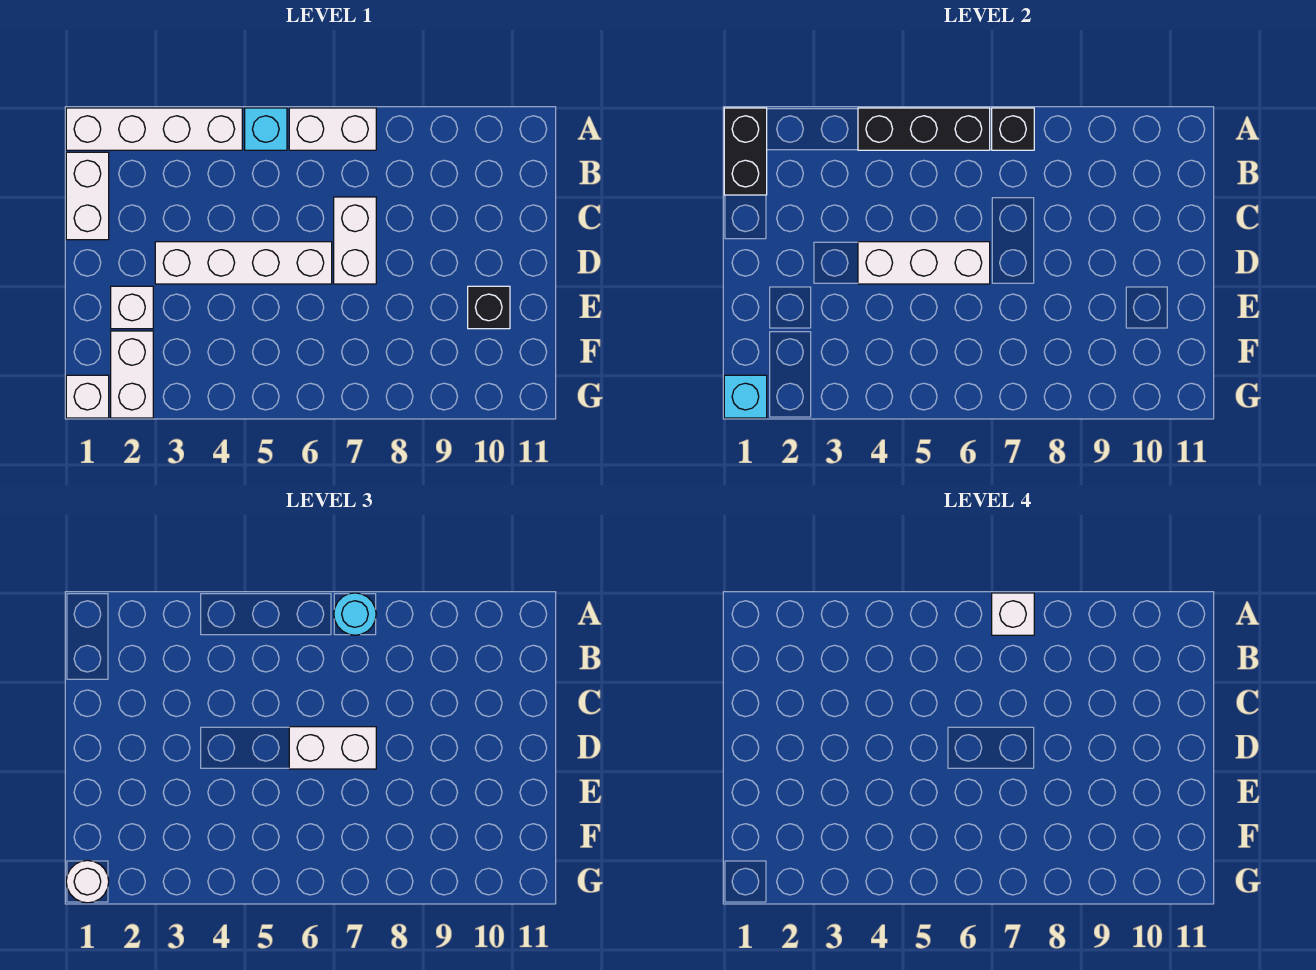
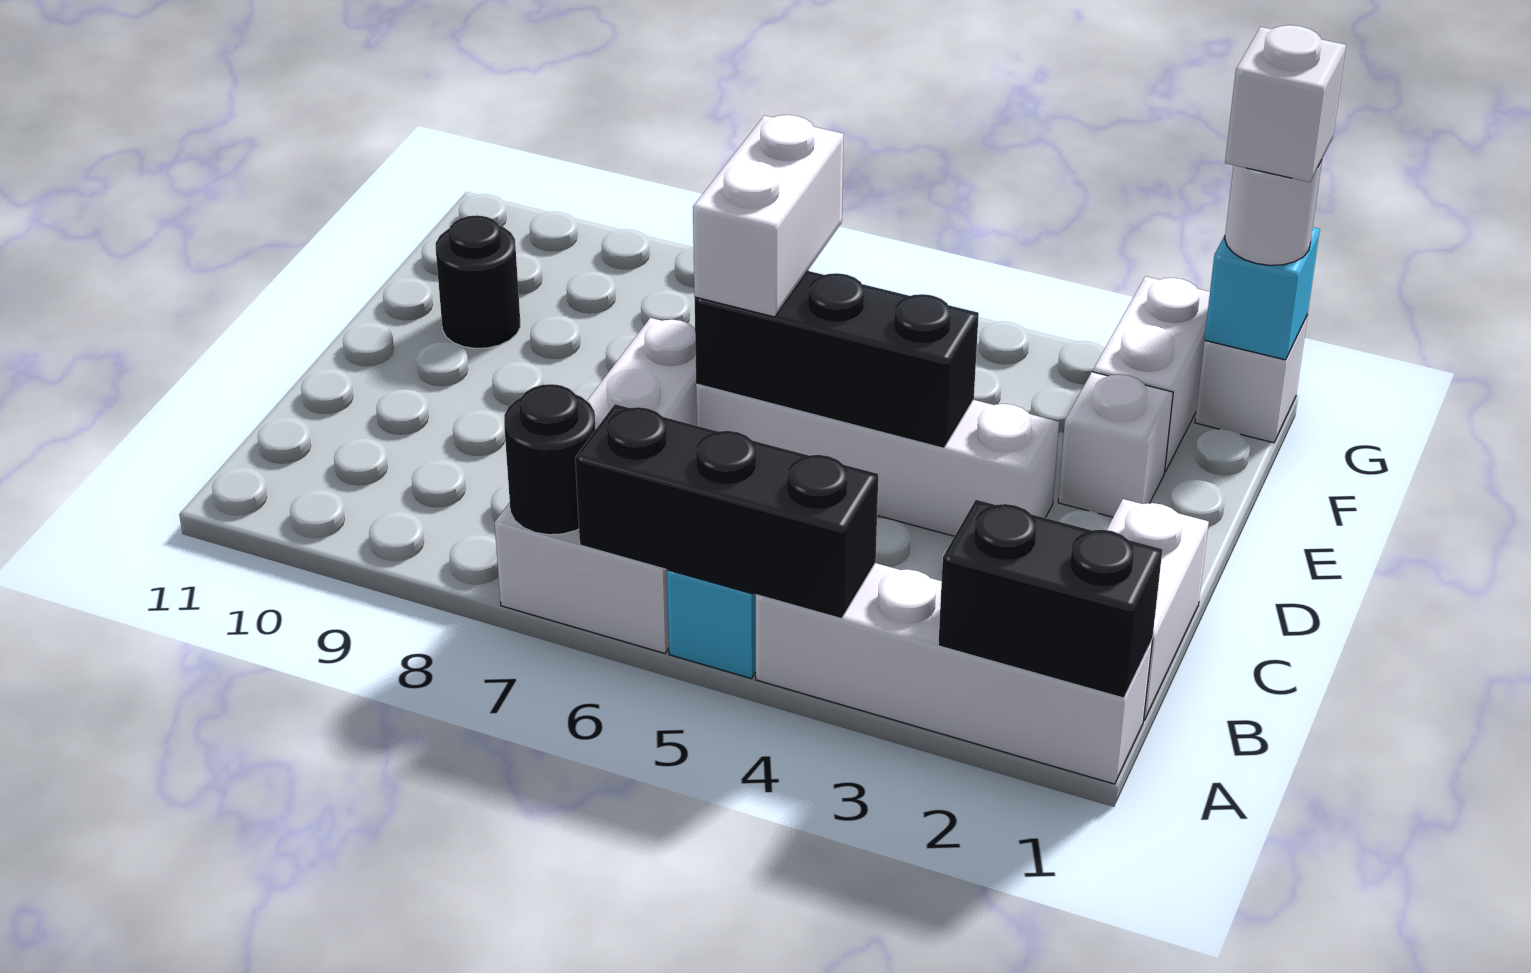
black 1x2 brick [724,108,767,195] -> black 1x2 brick turned to [938,500,1162,698]
black 1x1 brick [992,108,1034,150] -> black 1x1 round brick [504,384,596,535]
cyan 1x1 round brick [334,593,376,635] -> none
white 1x1 brick [992,593,1034,635] -> white 1x1 brick moved to [1225,25,1346,182]
white 1x3 brick [858,242,990,284] -> black 1x3 brick [695,271,979,448]
white 1x2 brick [289,727,376,769] -> white 1x2 brick turned to [693,115,844,317]
black 1x1 brick [468,286,510,329] -> black 1x1 round brick [436,215,520,349]

